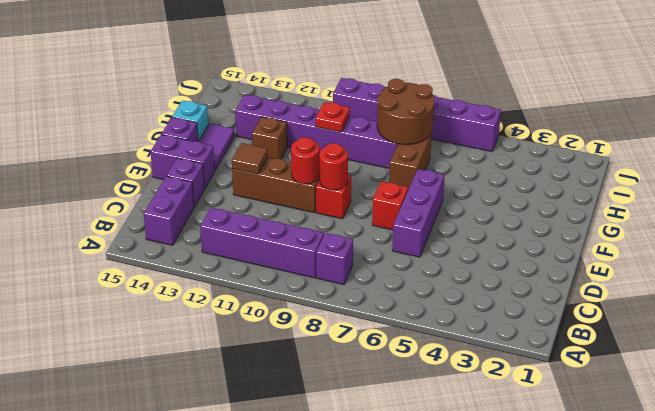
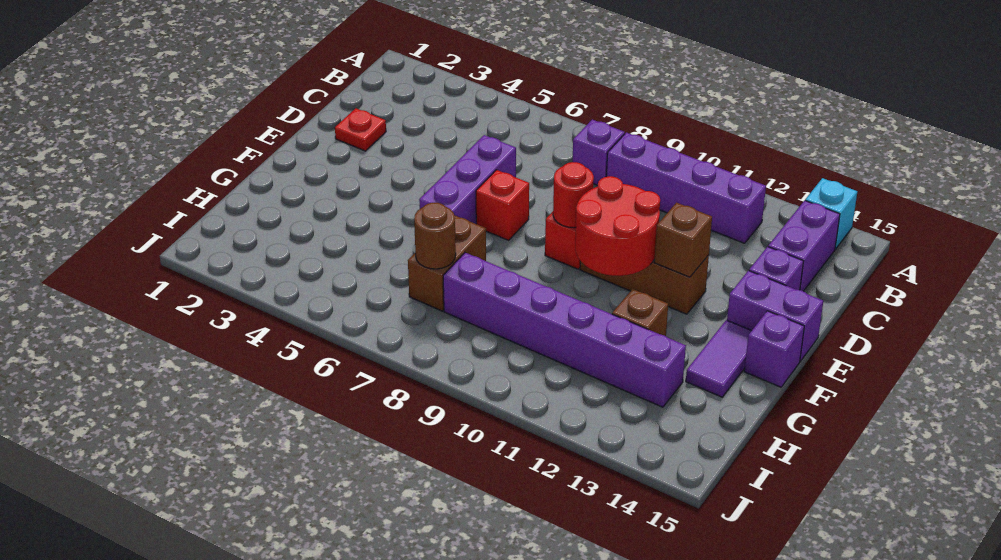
red 1x1 round brick [291,137,320,184] -> red 2x2 round brick [575,176,660,276]
brown 1x1 tile [232,143,268,174] -> brown 1x1 brick [654,203,712,277]
cyan 1x1 brick [172,101,208,141] -> cyan 1x1 brick moved to [805,178,857,249]
brown 2x2 round brick [377,79,434,145] -> brown 1x1 round brick [414,203,456,269]
red 1x1 plate [316,102,350,132] -> red 1x1 plate moved to [335,108,386,151]
purple 1x6 brick [333,78,501,152] -> none

